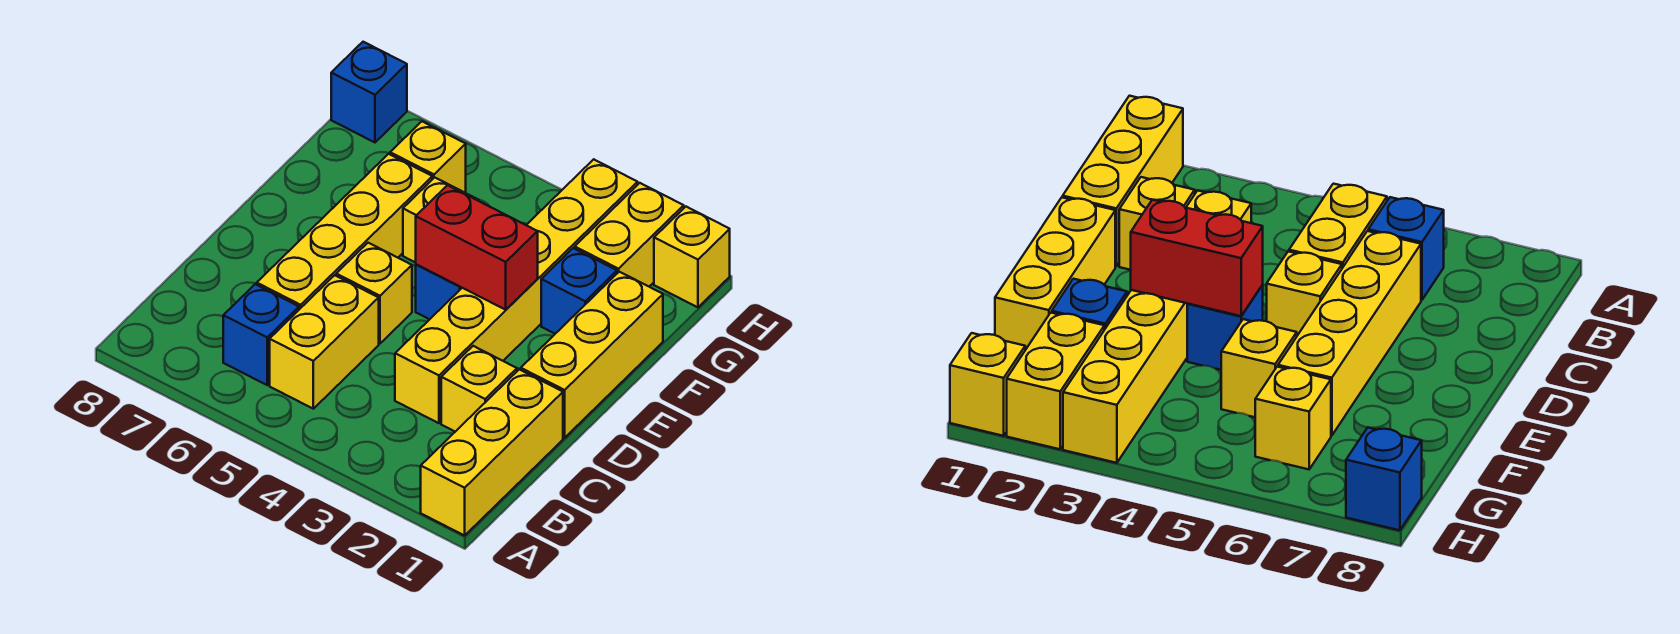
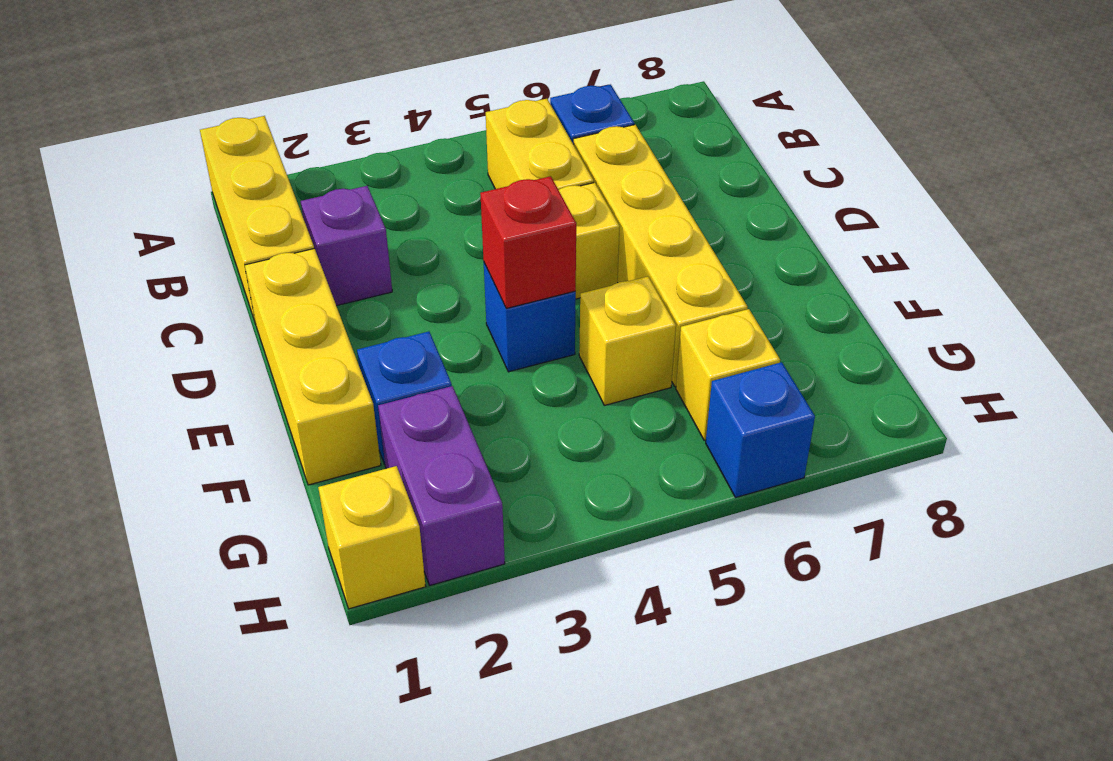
yellow 1x1 brick [441,346,517,432] -> purple 1x1 brick [301,186,392,306]
yellow 1x6 brick [395,159,638,423] -> none
red 1x2 brick [416,185,538,310] -> red 1x1 brick [480,176,576,308]
yellow 1x2 brick [575,183,684,286] -> purple 1x2 brick [378,386,505,585]
blue 1x1 brick [331,42,407,142] -> blue 1x1 brick moved to [706,362,815,498]

